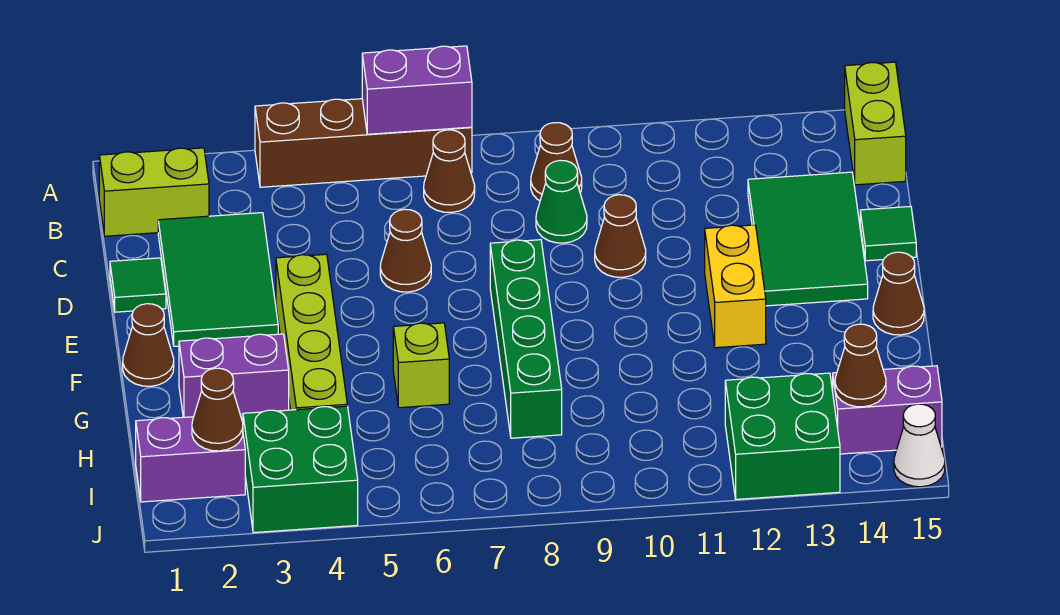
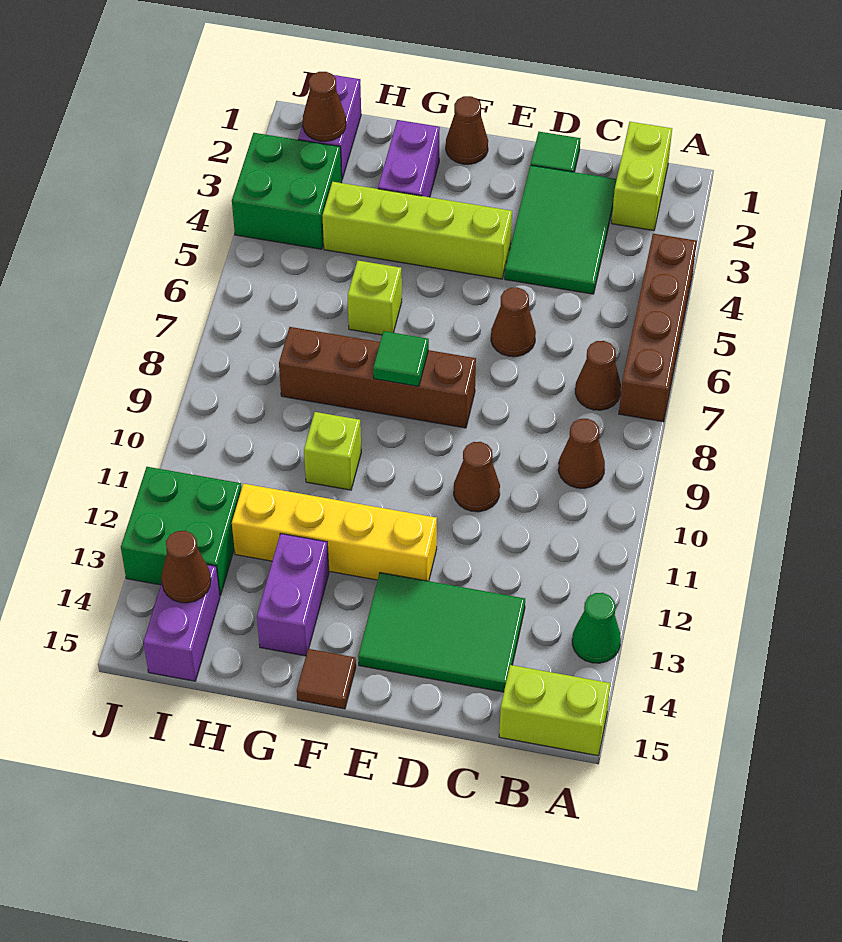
purple 1x2 brick [362,46,472,134] -> purple 1x2 brick moved to [257,534,329,656]
green 2x3 tile [158,213,278,346] -> green 2x3 tile turned to [505,165,617,294]
green 1x1 cone [536,160,587,243] -> green 1x1 cone moved to [572,593,621,663]
green 1x1 tile [860,206,916,261] -> green 1x1 tile moved to [373,331,429,386]
green 1x4 brick [490,240,562,438] -> brown 1x4 brick [279,327,476,428]
yellow 1x2 brick [705,225,766,348] -> yellow 1x4 brick [232,484,437,581]
brown 1x1 cone [873,252,924,335] -> brown 1x1 tile [297,649,356,709]
none -> lime 1x1 brick [304,412,361,490]
white 1x1 cone [894,404,945,487] -> none

